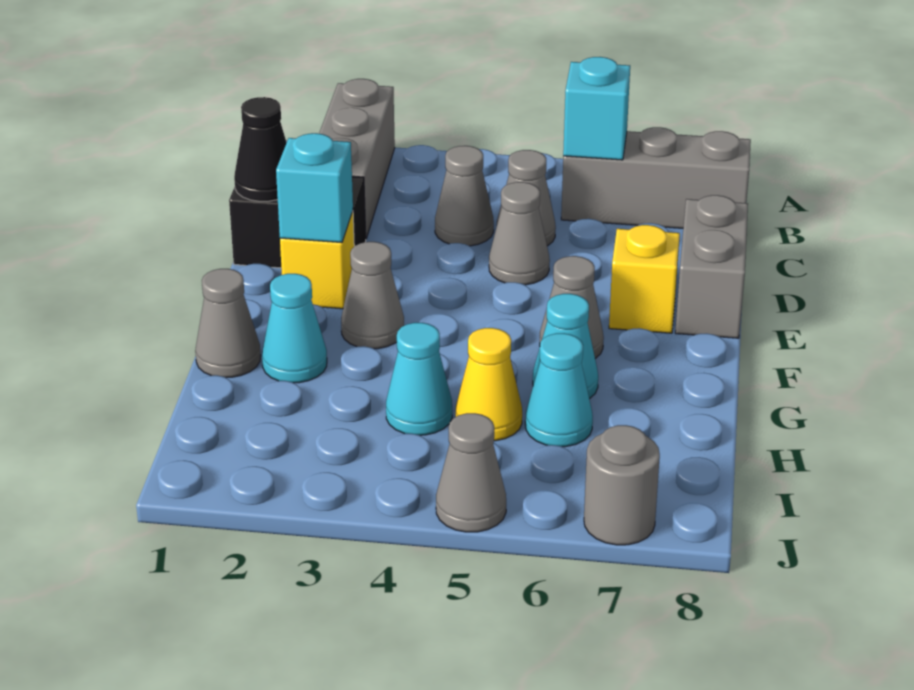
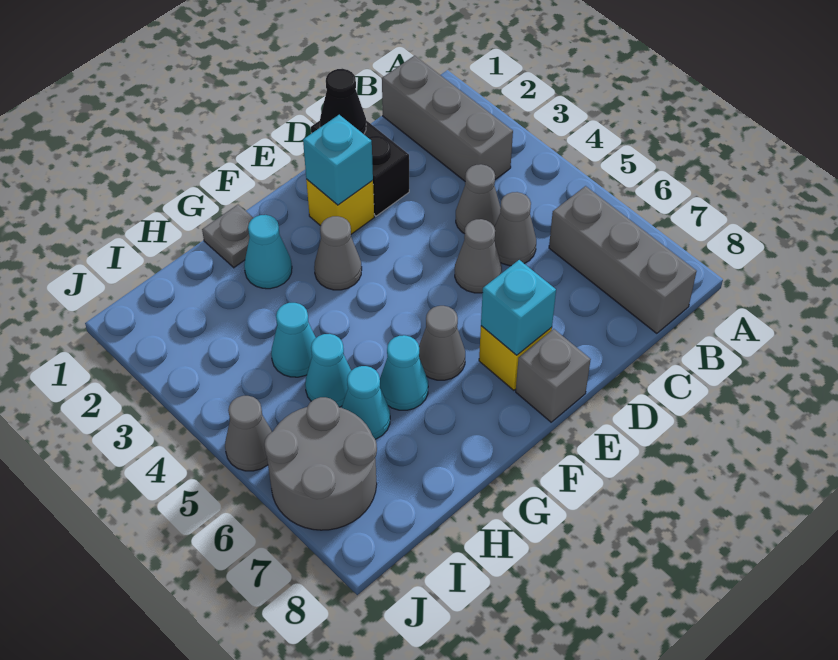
grey 1x3 brick [319,79,395,238] -> grey 1x3 brick turned to [382,56,513,181]
cyan 1x1 brick [563,57,630,160] -> cyan 1x1 brick moved to [481,260,556,355]
grey 1x2 brick [675,195,748,338] -> grey 1x1 brick [516,329,591,422]
grey 1x1 cone [195,269,261,377] -> grey 1x1 plate [202,205,253,268]
yellow 1x1 cone [456,328,522,441] -> cyan 1x1 cone [305,334,351,407]
grey 1x1 round brick [584,425,660,545] -> grey 2x2 round brick [264,397,377,530]

